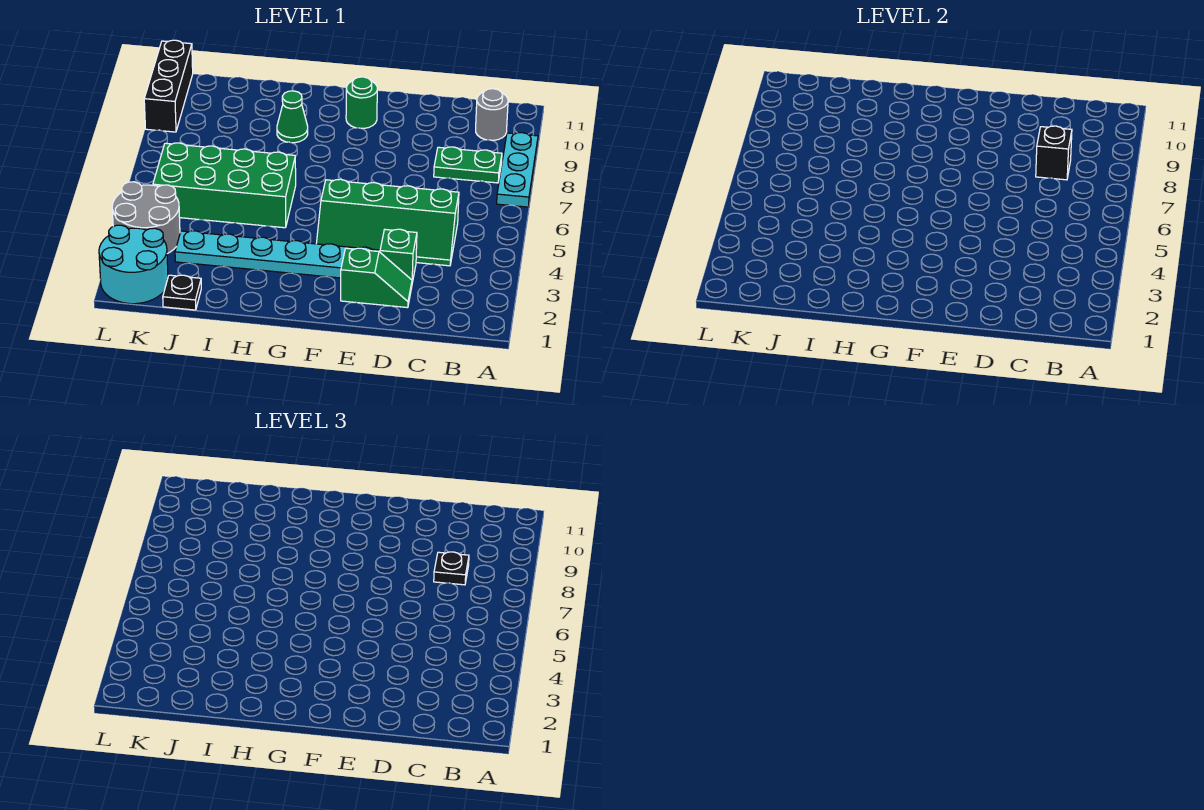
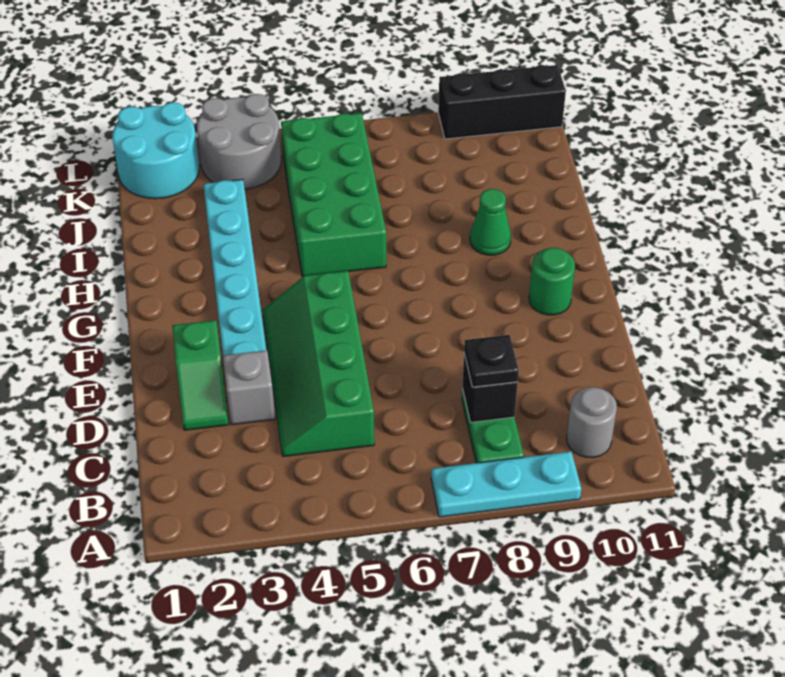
green 1x1 brick [380,229,417,282] -> grey 1x1 brick [223,350,275,425]
black 1x1 plate [163,275,201,310] -> none

